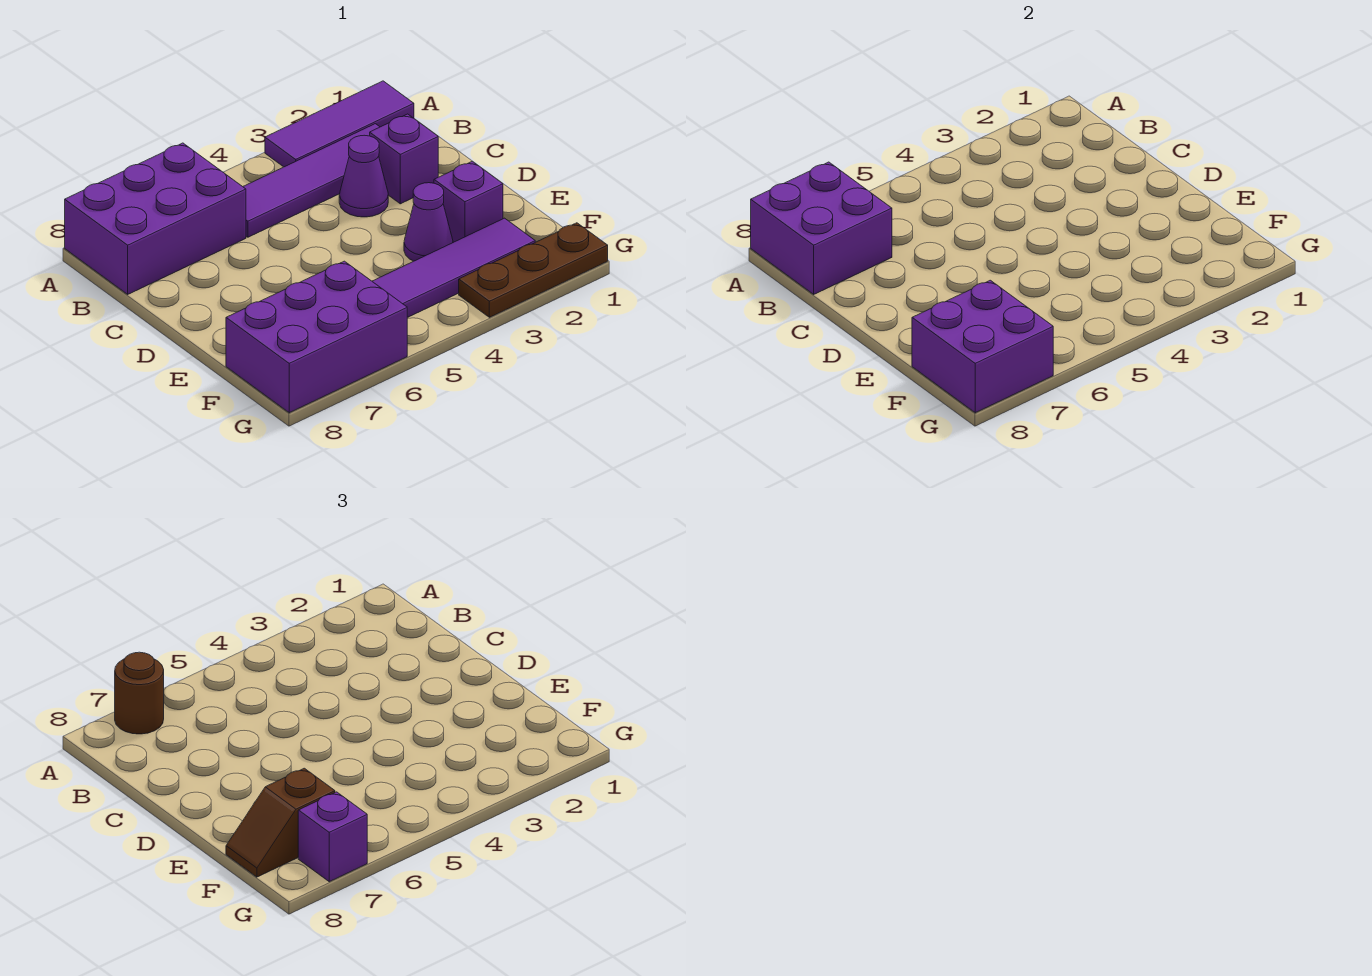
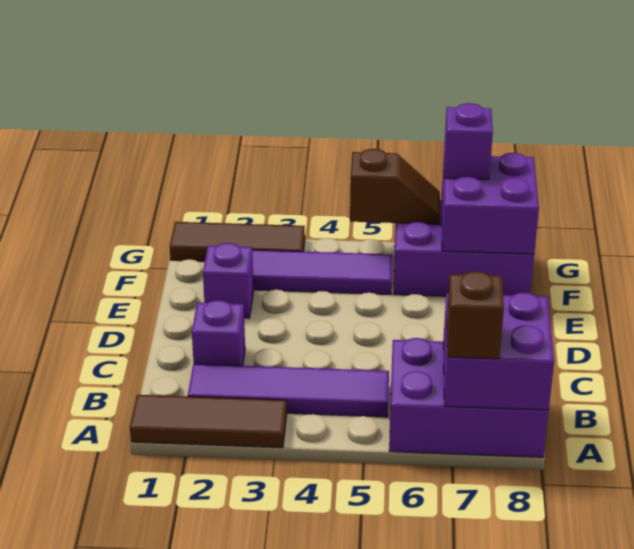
purple 1x3 tile [265,81,414,167] -> brown 1x3 tile [130,395,287,448]
brown 1x1 round brick [115,652,164,734] -> brown 1x1 brick [447,271,504,359]
purple 1x1 cone [339,135,388,217] -> none
purple 1x1 cone [404,183,453,261] -> none
brown 1x2 slope [226,768,335,877] -> brown 1x2 slope moved to [350,149,440,224]
brown 1x3 plate [459,223,608,317] -> brown 1x3 tile [170,222,305,261]

